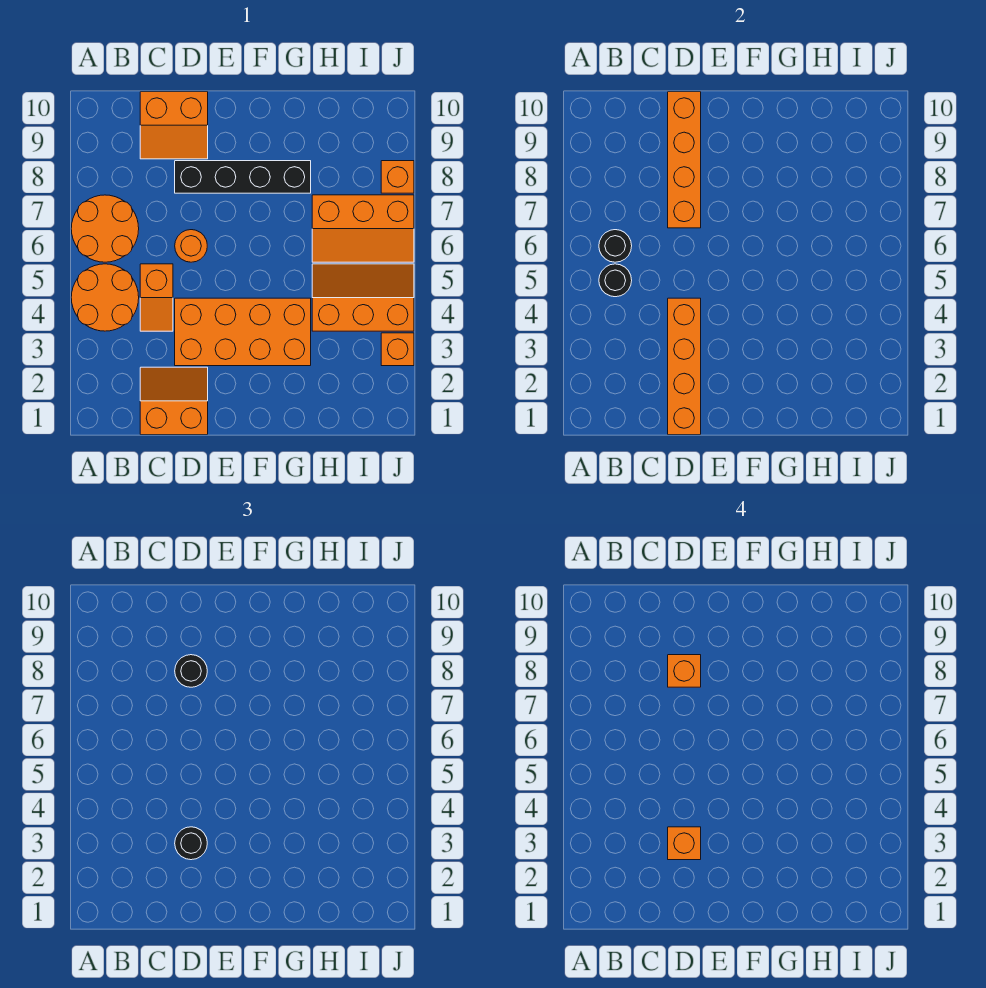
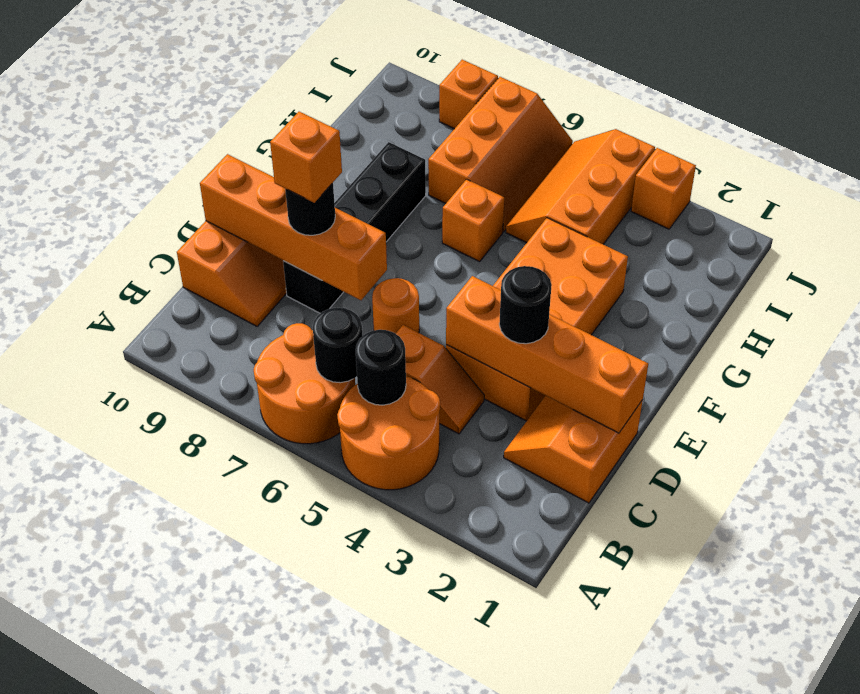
orange 1x1 brick [668,827,701,860] -> orange 1x1 brick moved to [442,179,504,262]

